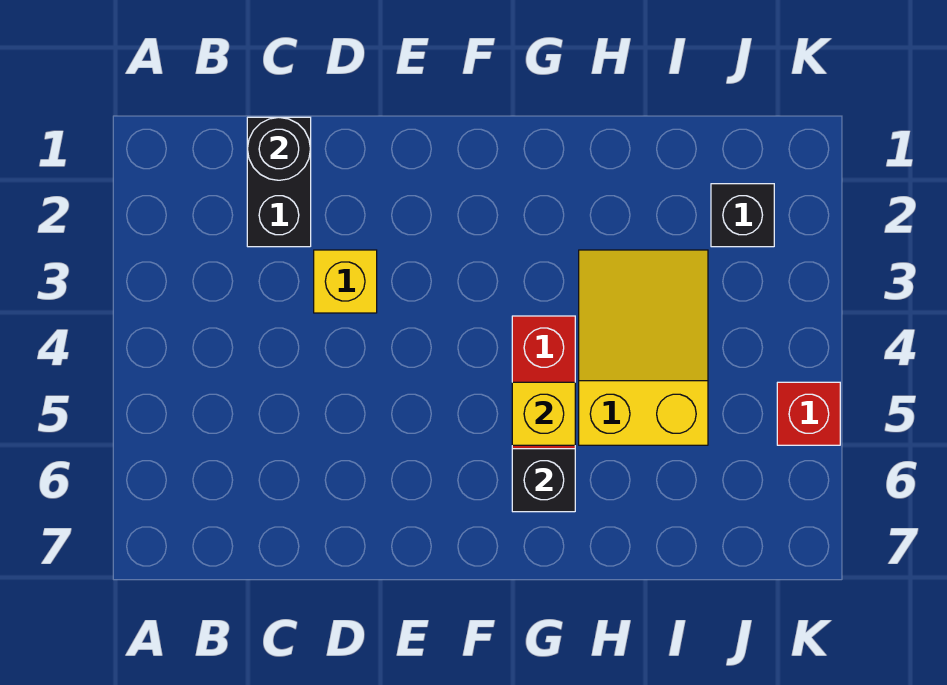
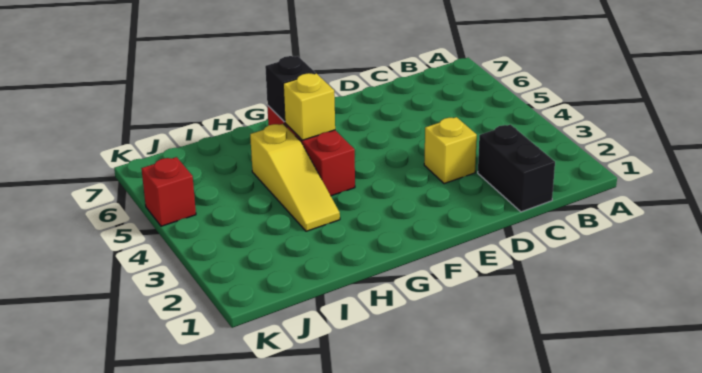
black 1x1 round brick [247,117,310,180] -> none
yellow 2x3 slope [579,250,708,445] -> yellow 1x3 slope [250,124,340,231]
black 1x1 brick [711,184,774,247] -> none

